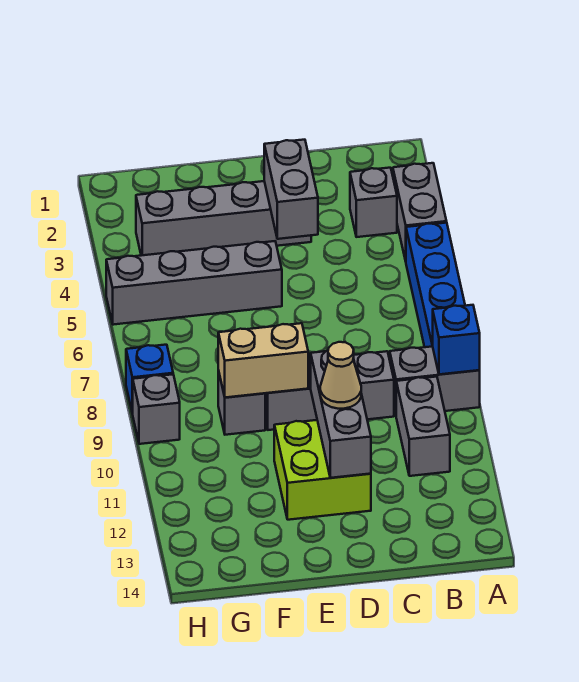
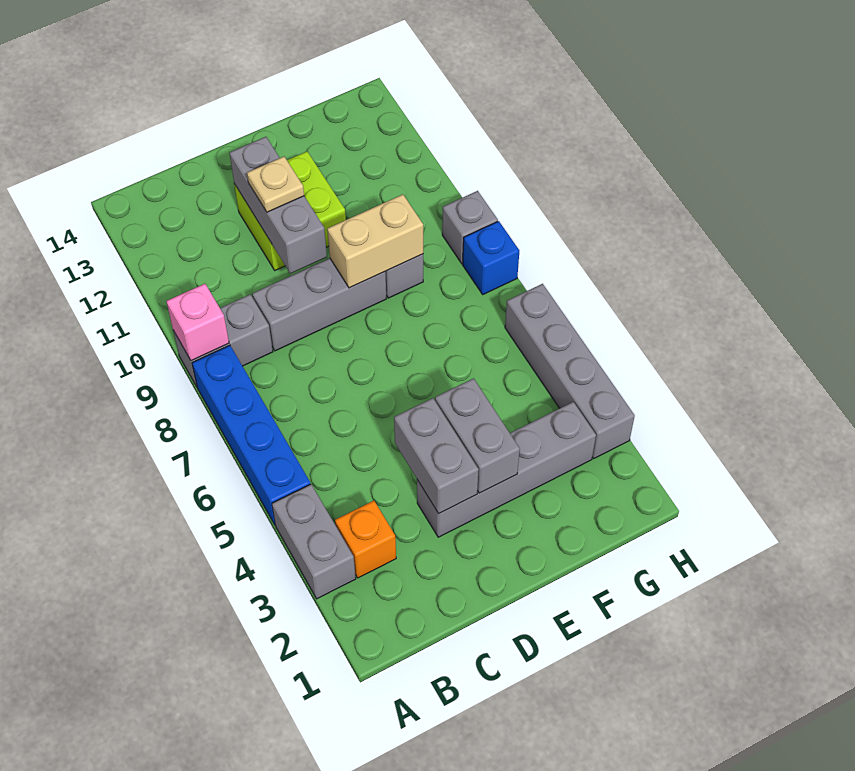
blue 1x1 brick [433,305,480,374] -> pink 1x1 brick [166,284,229,361]
grey 1x1 brick [350,168,397,237] -> orange 1x1 brick [335,501,396,578]
grey 1x2 brick [396,377,450,476] -> grey 1x2 brick moved to [435,378,520,493]
tan 1x1 cone [320,342,361,409] -> tan 1x1 plate [247,157,304,212]
grey 1x4 brick [106,241,282,325] -> grey 1x4 brick turned to [505,284,635,458]

